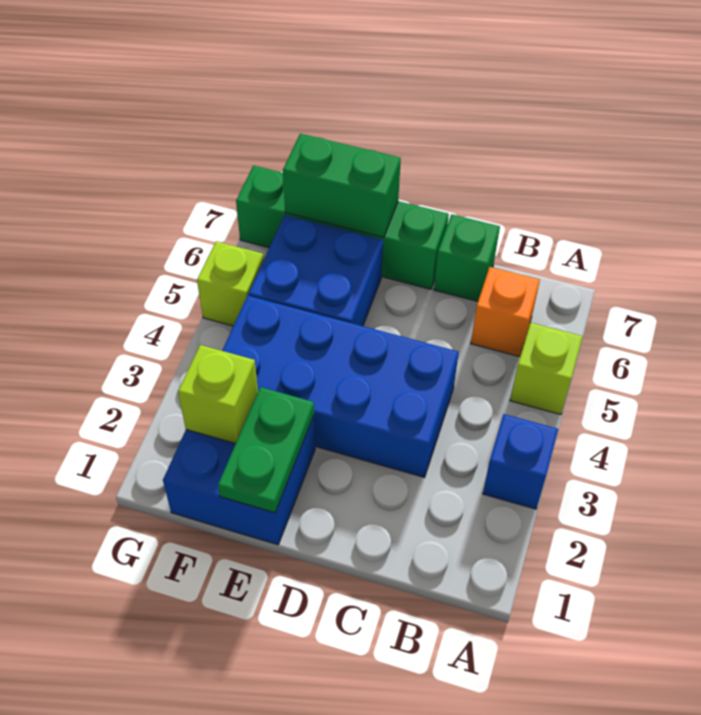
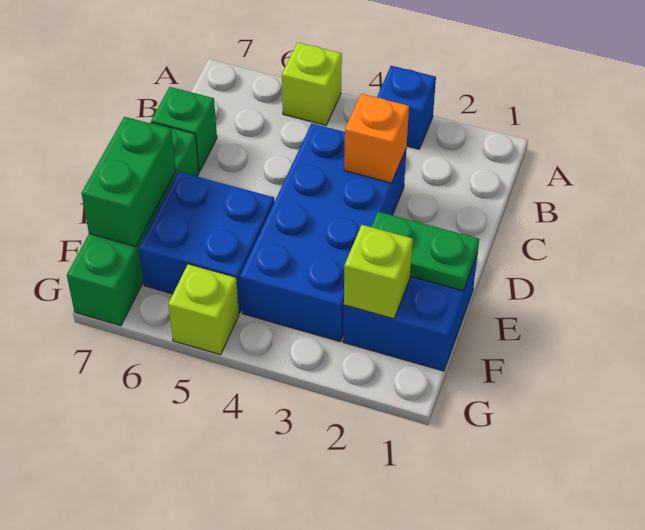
orange 1x1 brick [471,267,540,357] -> orange 1x1 brick moved to [344,94,409,183]

